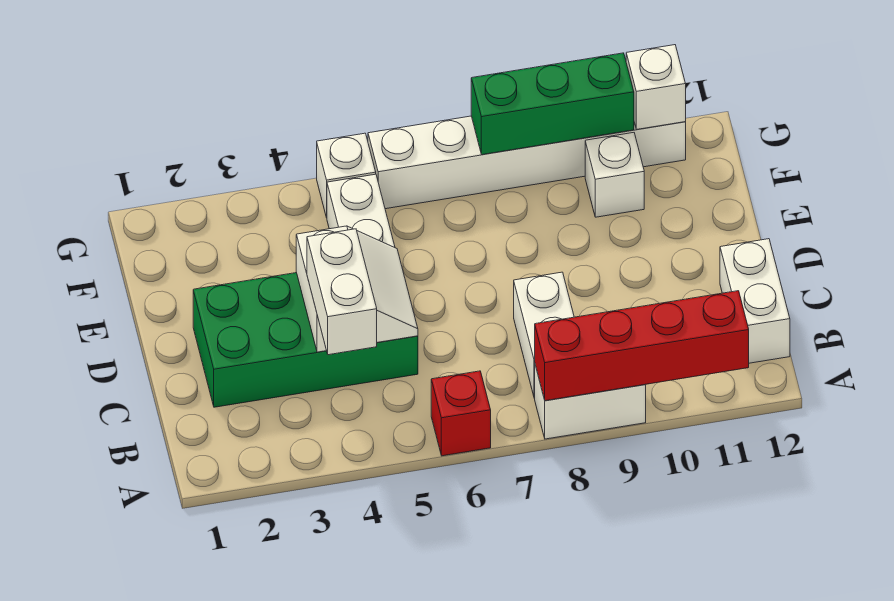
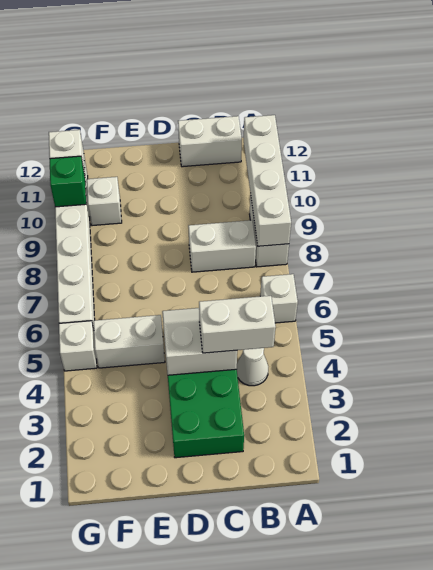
red 1x1 brick [431,371,491,456] -> white 1x1 brick [260,274,298,323]
red 1x4 brick [535,291,749,401] -> white 1x4 brick [244,115,291,246]
none -> white 1x1 cone [237,348,268,386]
green 1x3 brick [471,53,634,155] -> green 1x1 brick [50,156,86,207]

